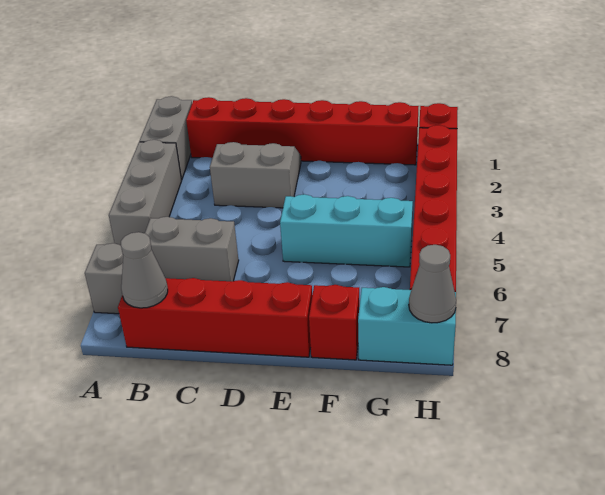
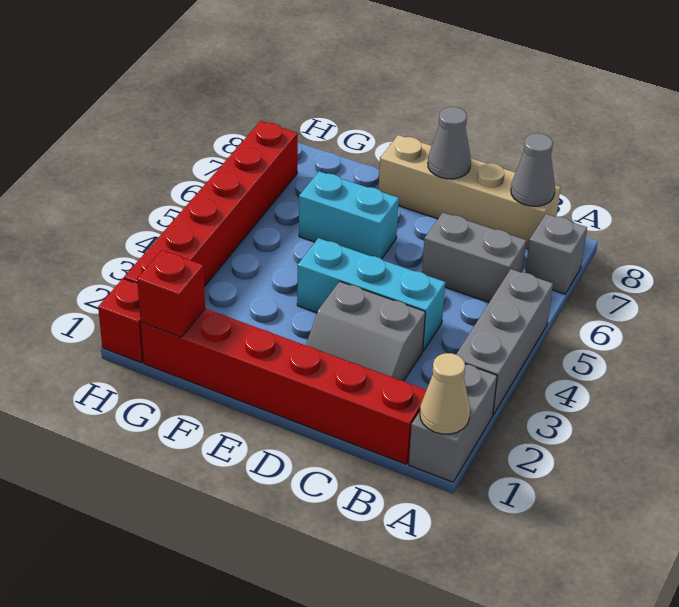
none -> tan 1x1 cone [420,353,470,434]
red 1x4 brick [118,278,312,357] -> tan 1x4 brick [379,135,560,249]
cyan 1x3 brick [280,194,413,267] -> cyan 1x3 brick moved to [297,238,445,351]
red 1x1 brick [309,285,360,360] -> red 1x1 brick moved to [137,250,205,337]
cyan 1x2 brick [358,287,456,365] -> cyan 1x2 brick moved to [299,171,399,259]
grey 1x1 cone [409,245,456,323] -> grey 1x1 cone moved to [428,107,471,179]

